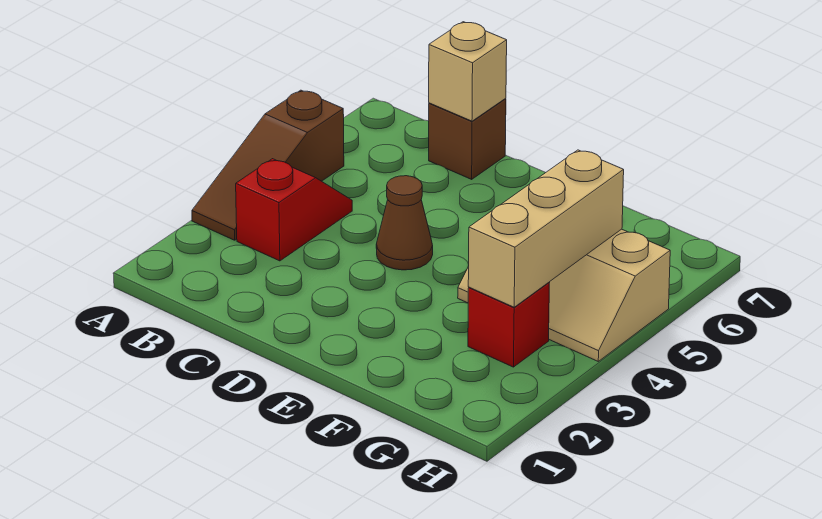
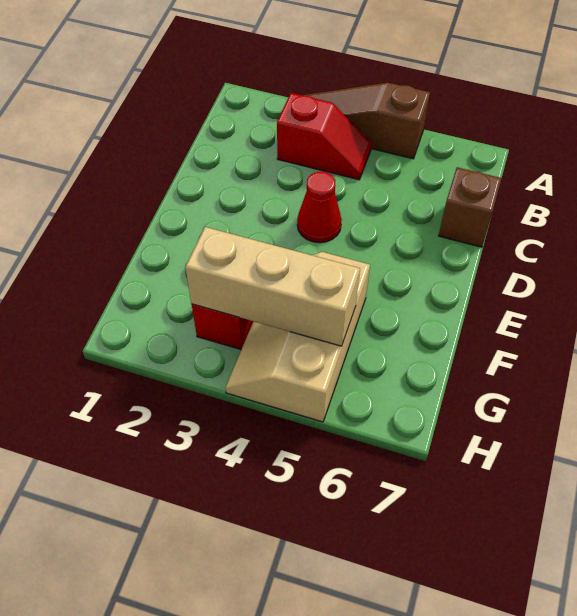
tan 1x1 brick [429,22,507,121] -> none
brown 1x1 cone [376,176,433,270] -> red 1x1 cone [297,172,342,243]

